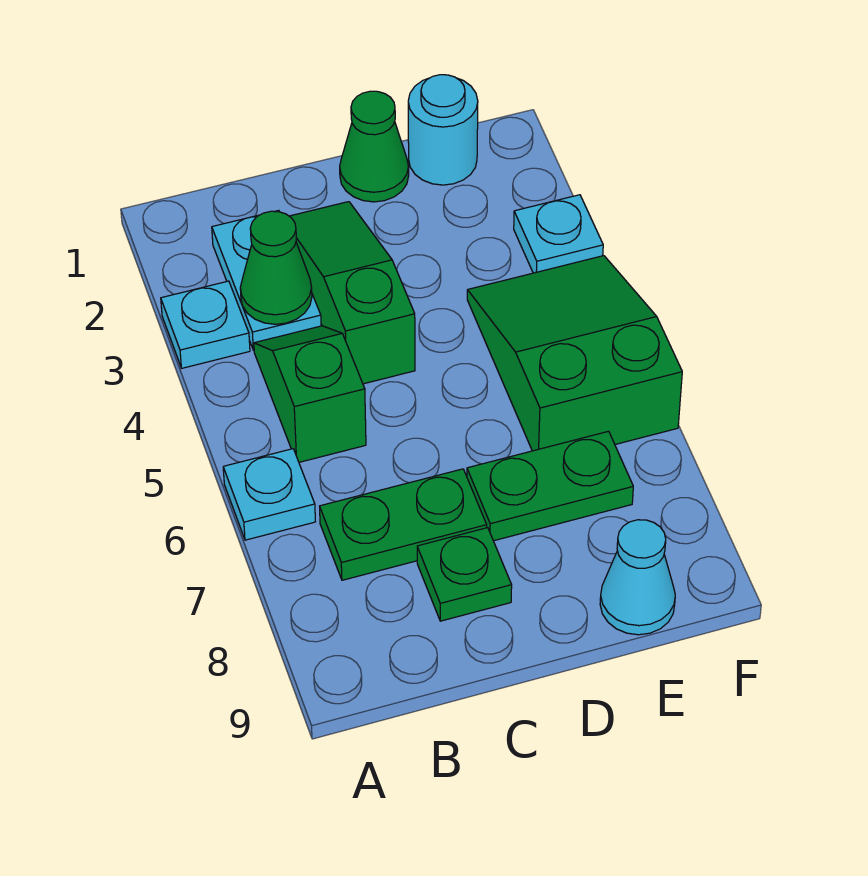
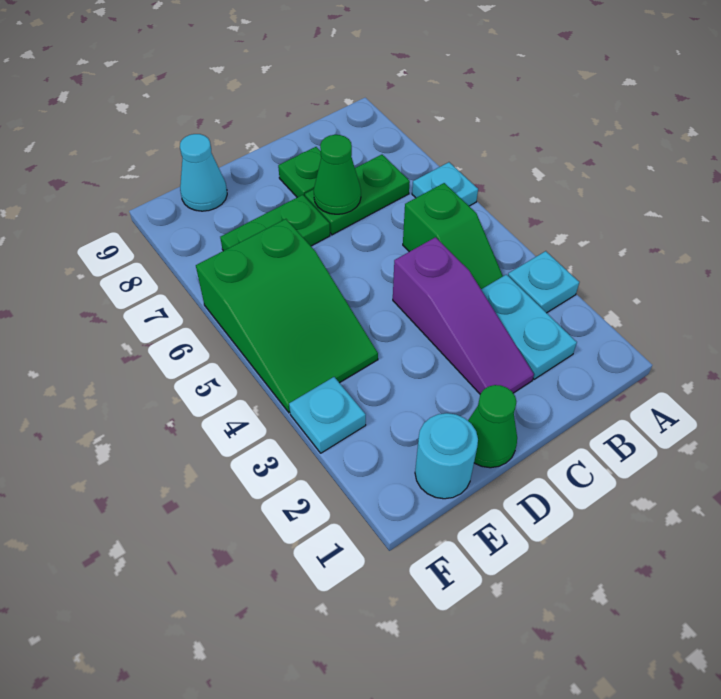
green 1x1 cone [240,211,312,324] -> green 1x1 cone moved to [314,135,361,214]
green 1x3 slope [290,202,415,384] -> purple 1x3 slope [393,237,534,394]

